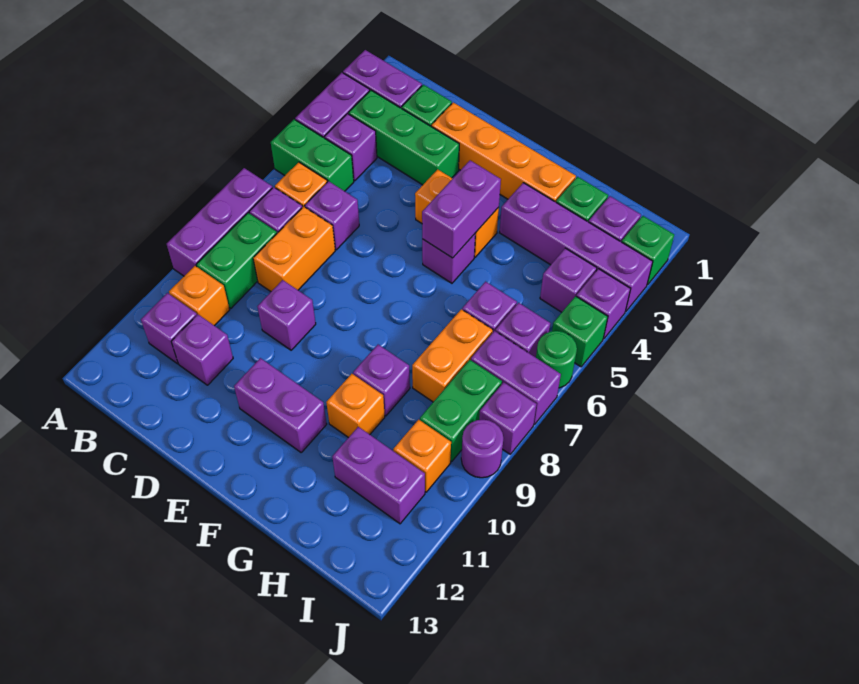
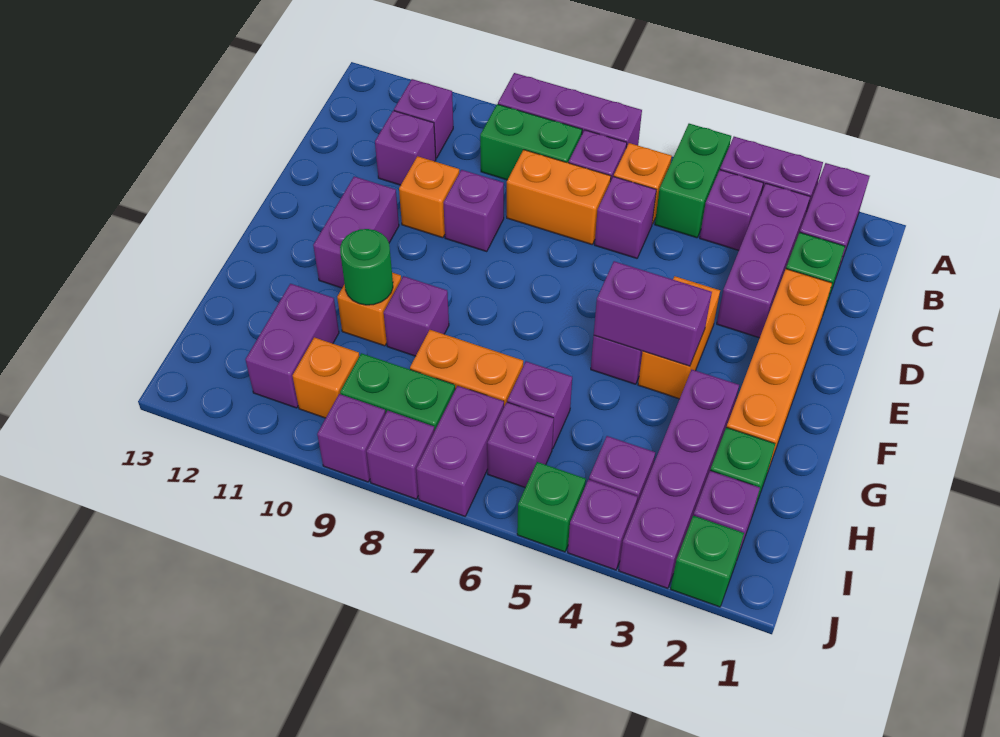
green 1x3 brick [349,90,459,185] -> purple 1x3 brick [717,183,810,338]
orange 1x1 brick [169,266,230,326] -> orange 1x1 brick moved to [399,156,459,238]
green 1x1 round brick [536,331,577,388] -> green 1x1 round brick moved to [340,229,393,305]
purple 1x1 round brick [461,420,503,478] -> purple 1x1 brick [317,394,386,482]

